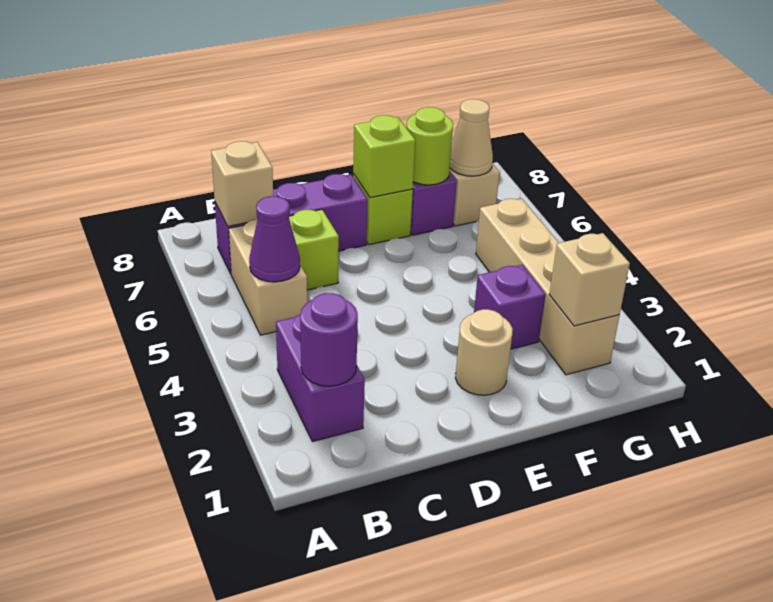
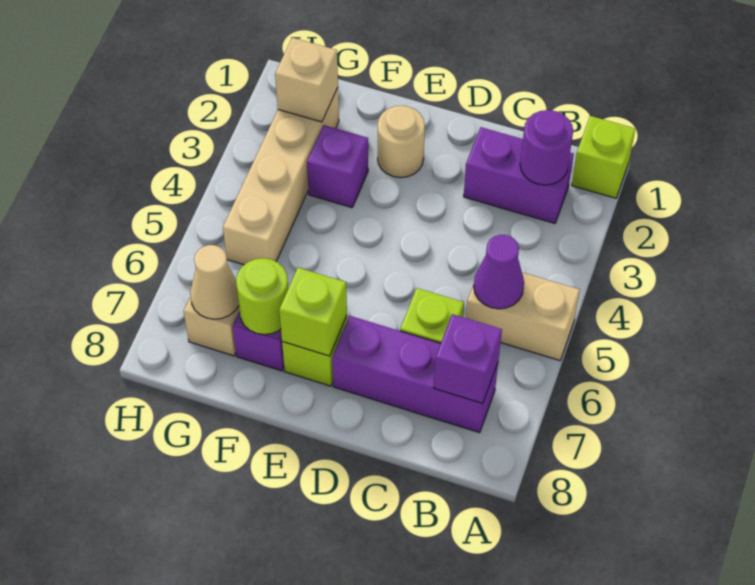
none -> lime 1x1 brick [572,116,635,198]
purple 1x2 brick [276,314,365,442] -> purple 1x2 brick turned to [464,127,574,223]
tan 1x2 brick [229,219,307,335] -> tan 1x2 brick turned to [466,273,580,360]
tan 1x1 brick [211,141,273,226] -> purple 1x1 brick [434,314,502,404]

